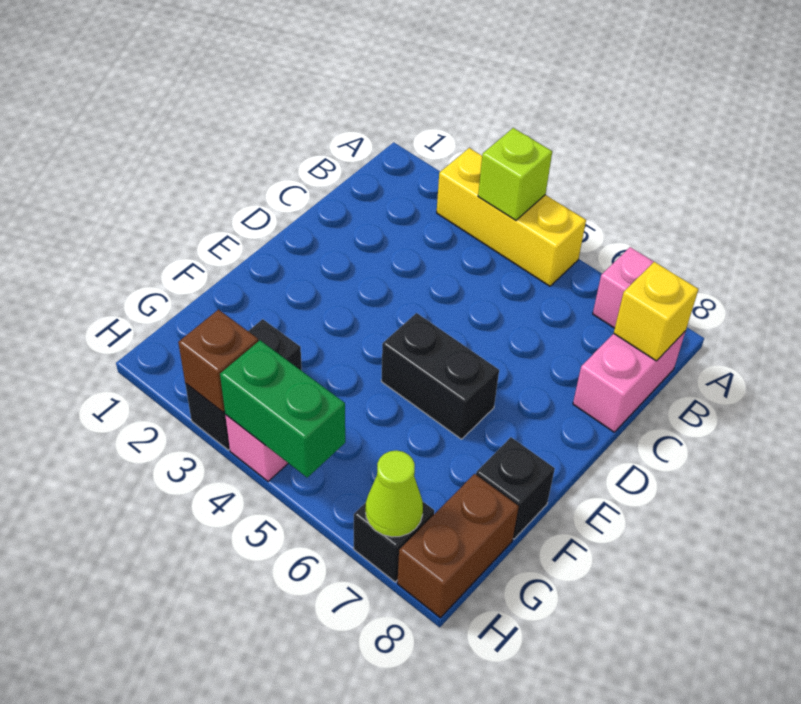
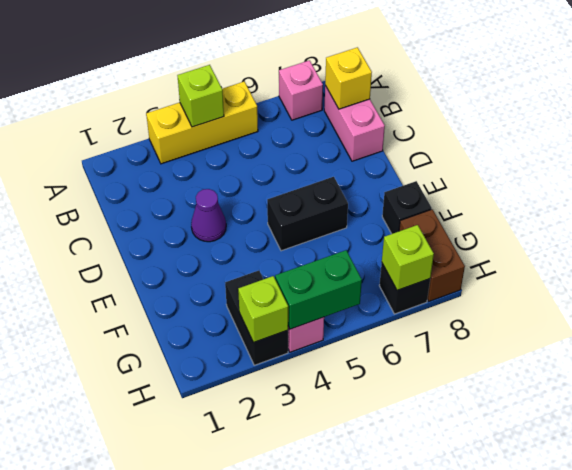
none -> purple 1x1 cone [191,189,226,242]
brown 1x1 brick [178,309,258,412] -> lime 1x1 brick [238,276,288,343]
lime 1x1 cone [366,450,423,537] -> lime 1x1 brick [382,225,434,290]

